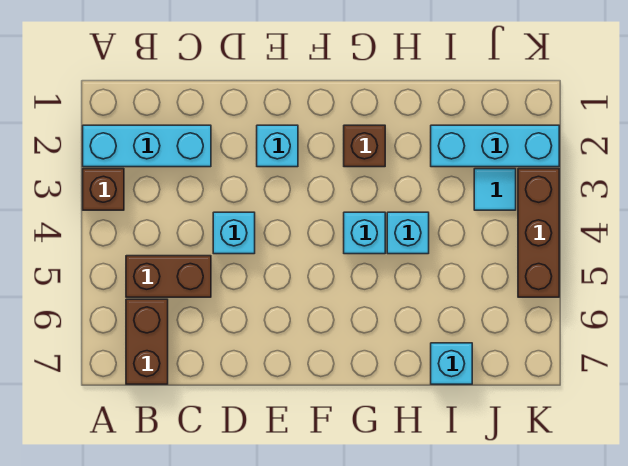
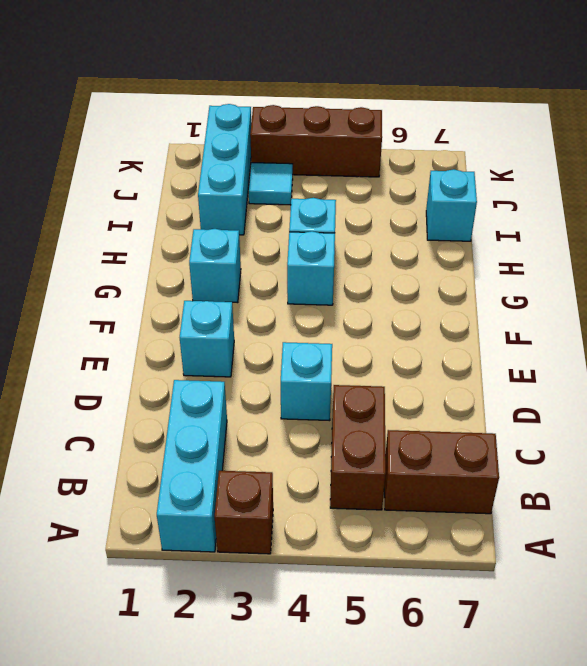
brown 1x1 brick [344,125,385,167] -> cyan 1x1 brick [189,229,241,303]

